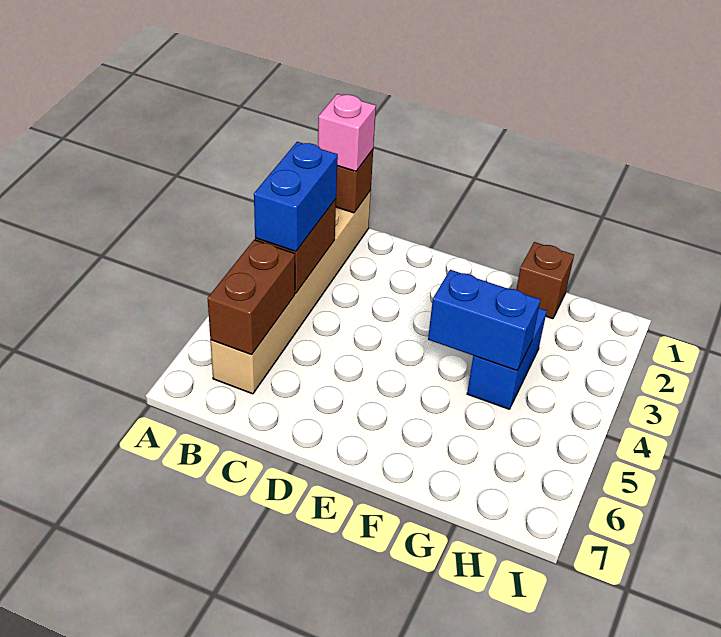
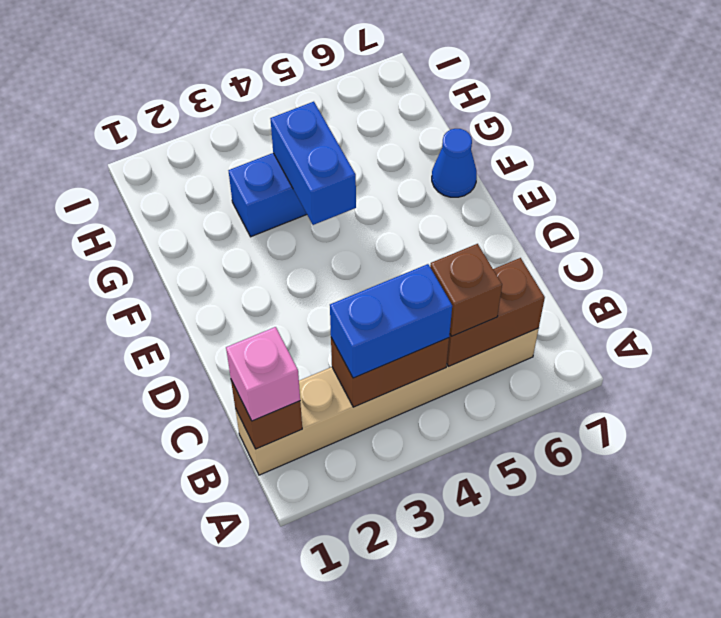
none -> blue 1x1 cone [432,129,477,197]
brown 1x1 brick [516,242,574,319] -> brown 1x1 brick moved to [430,244,502,336]

